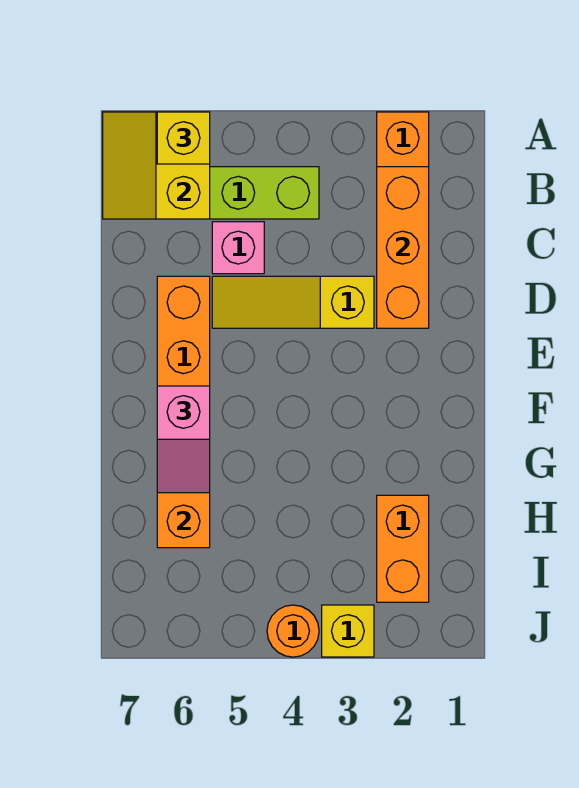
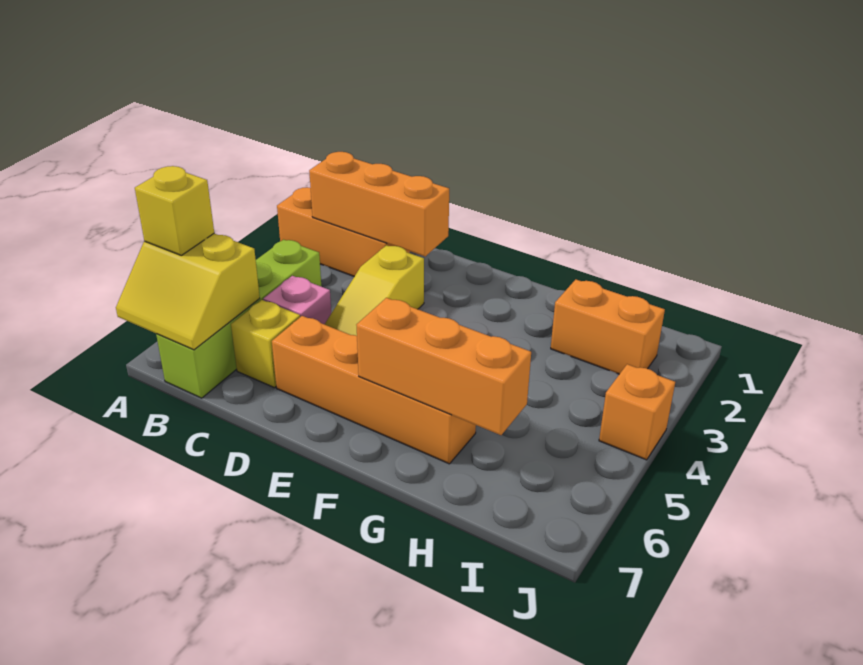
pink 1x2 slope [157,386,210,493] -> none
yellow 1x1 brick [322,605,374,657] -> yellow 1x1 brick moved to [231,300,300,388]
orange 1x1 round brick [267,605,319,657] -> orange 1x1 brick [599,364,675,460]

